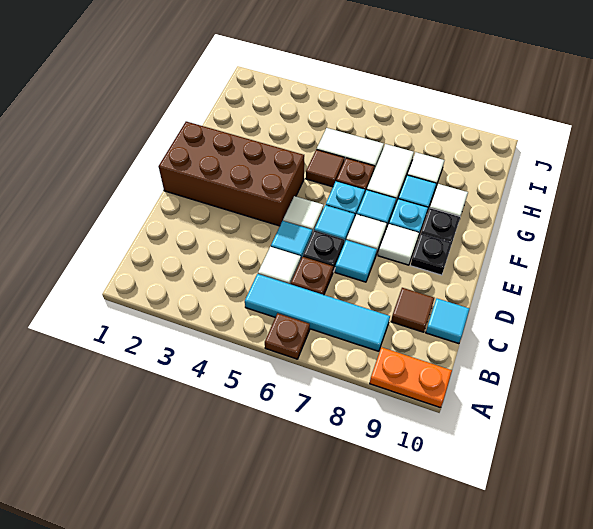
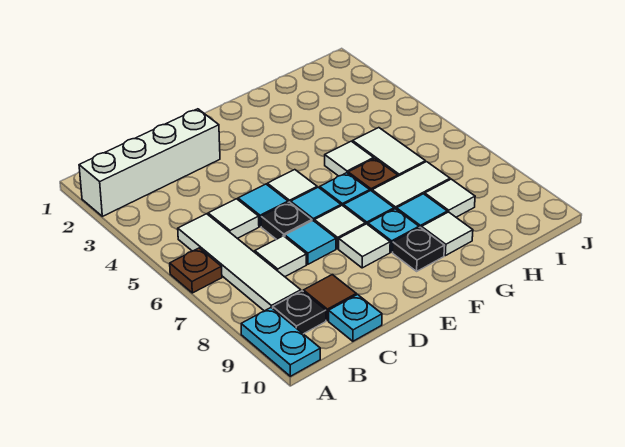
none -> white 1x4 brick [79,109,220,216]
orange 1x2 plate [370,347,452,408] -> cyan 1x2 plate [241,308,320,376]
cyan 1x4 tile [245,274,390,351] -> white 1x4 tile [178,214,301,311]
brown 1x1 plate [291,257,333,295] -> none
none -> white 1x1 tile [255,236,306,277]
cyan 1x1 tile [426,299,470,344] -> cyan 1x1 plate [329,295,382,341]
brown 2x4 brick [159,122,304,226] -> none
black 1x1 plate [411,233,452,275] -> black 1x1 plate moved to [273,291,326,334]
brown 1x1 tile [306,150,344,187] -> white 1x1 tile [325,141,374,176]

